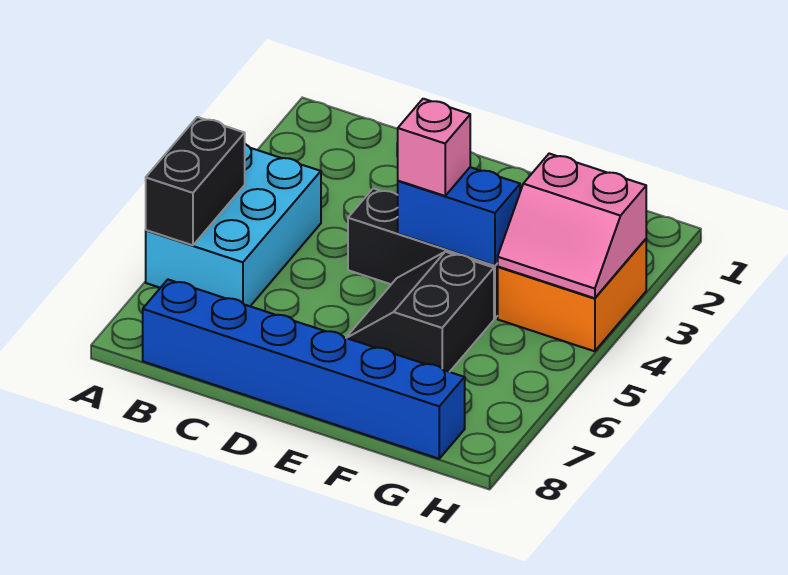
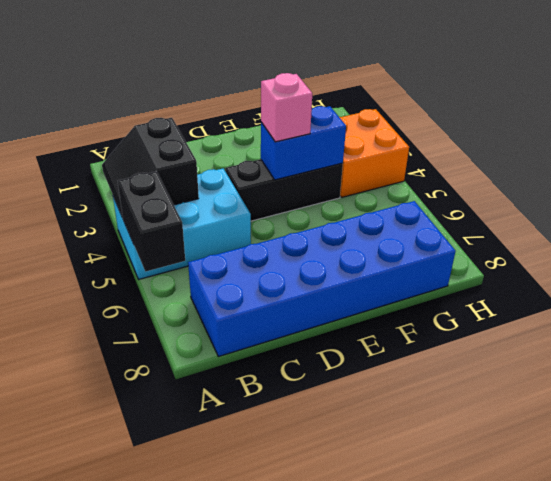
cyan 2x3 brick [146,144,321,306] -> cyan 2x3 brick turned to [113,169,251,279]
blue 1x6 brick [143,280,465,459] -> blue 2x6 brick [188,201,456,357]
black 2x2 slope [346,252,494,372] -> black 2x2 slope moved to [102,118,199,217]
pink 2x2 slope [498,154,646,298] -> none

